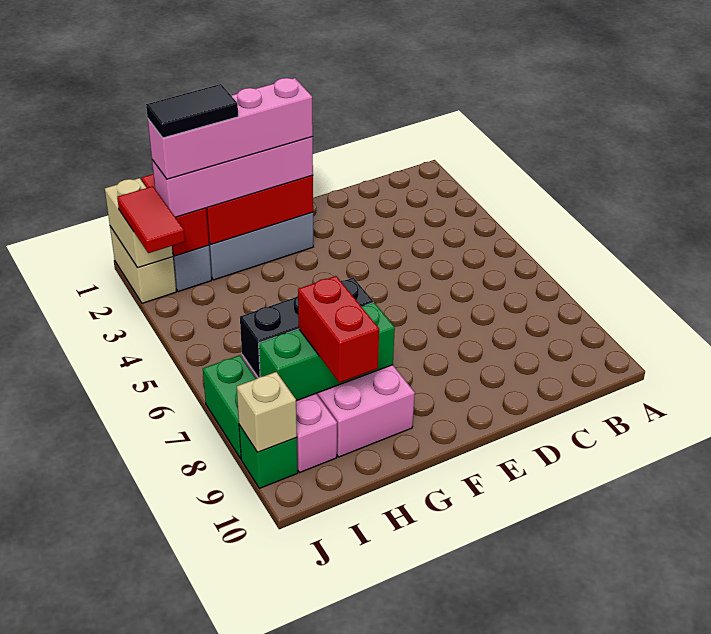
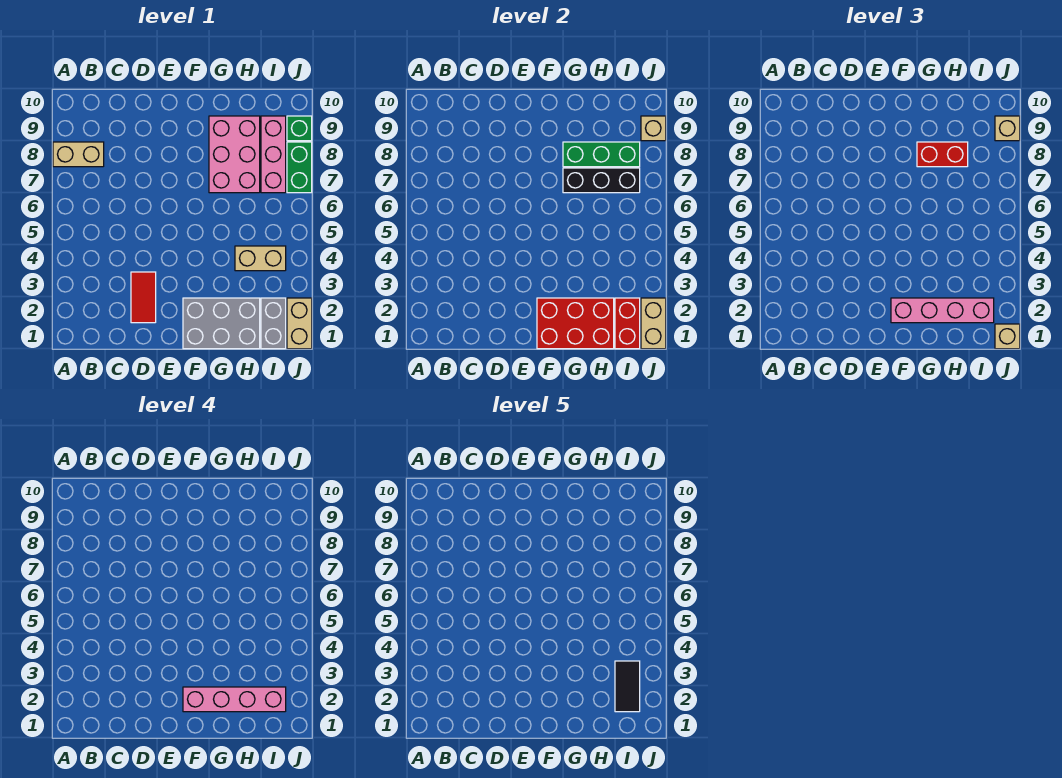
none -> tan 1x2 brick [53,142,104,167]
black 1x2 tile [146,84,238,138] -> black 1x2 tile turned to [615,661,640,712]
none -> tan 1x2 brick [235,246,286,271]
red 1x2 brick [298,276,379,383] -> red 1x2 brick turned to [917,142,968,167]
none -> tan 1x1 brick [995,324,1020,349]
red 1x2 tile [117,186,185,253] -> red 1x2 tile moved to [131,272,156,323]
none -> tan 1x1 brick [995,116,1020,141]

